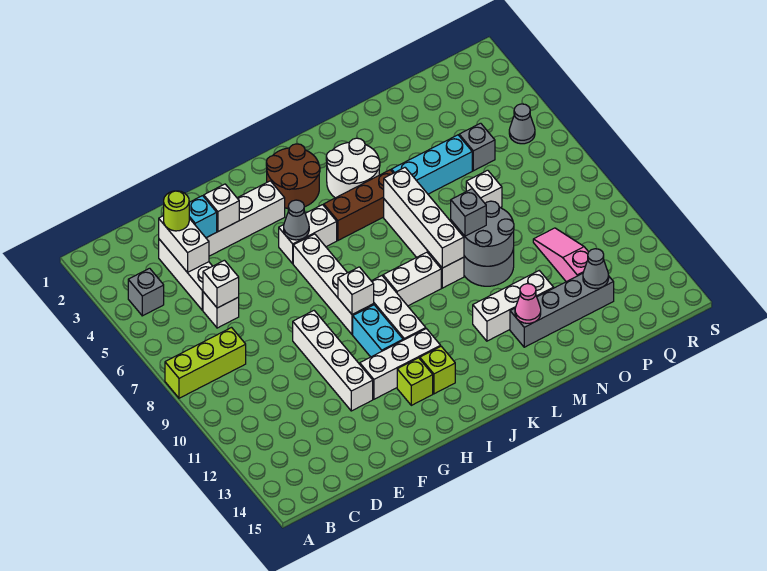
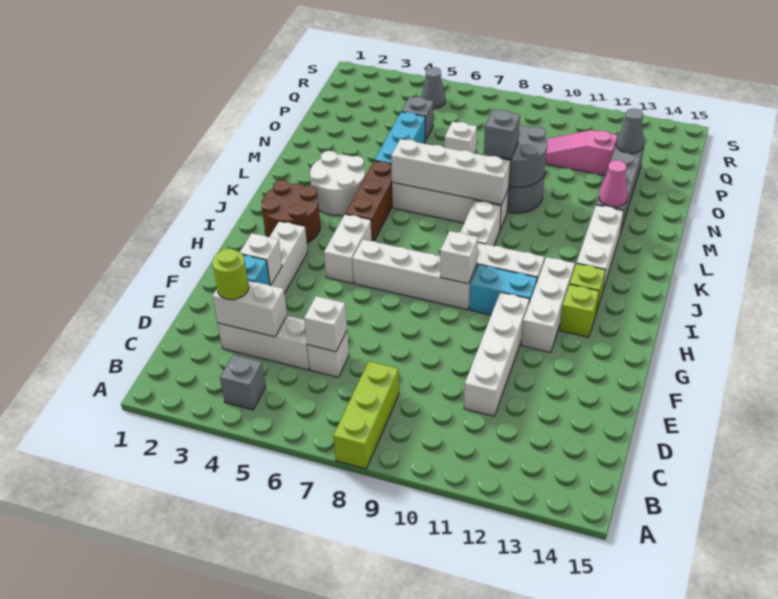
white 1x4 brick [293,311,373,411] -> white 1x4 brick turned to [464,292,529,416]
grey 1x1 cone [284,200,309,240] -> none
white 1x3 brick [473,271,554,341] -> white 1x3 brick moved to [577,205,624,292]

